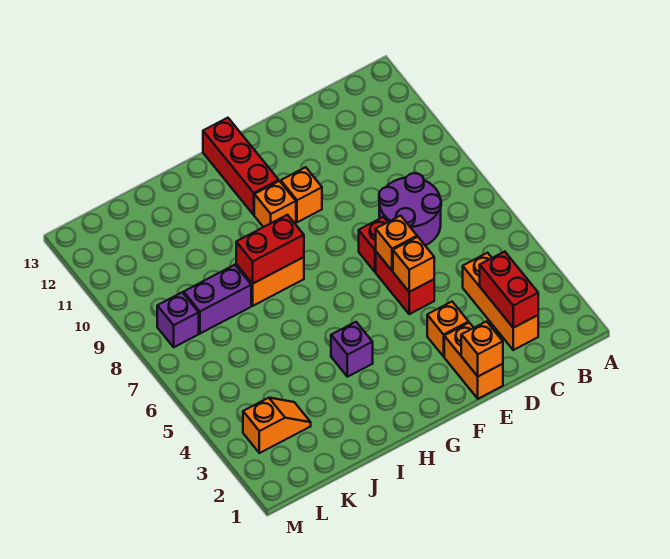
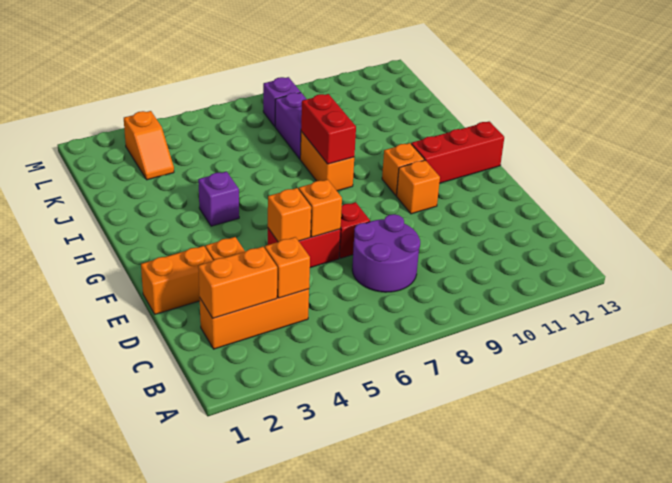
red 1x2 brick [480,251,538,328] -> orange 1x2 brick [198,247,277,318]
orange 1x1 brick [461,321,503,376] -> orange 1x1 brick moved to [265,237,310,298]

